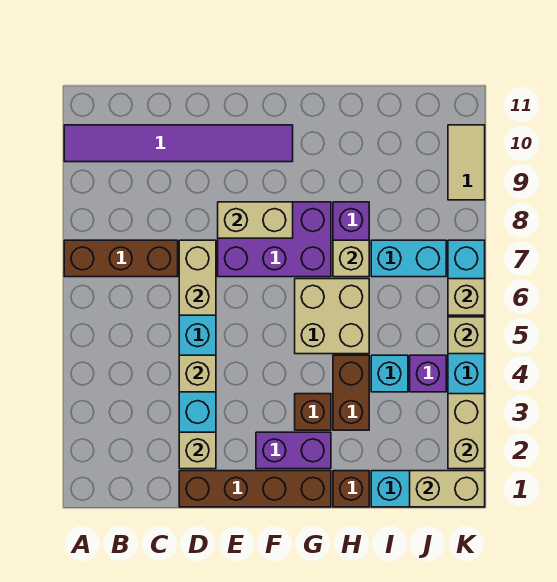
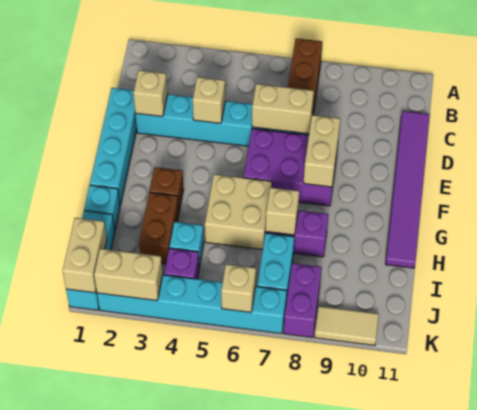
purple 1x6 tile [64,125,293,162] -> purple 1x6 tile moved to [386,111,430,268]
brown 1x4 brick [179,471,331,507] -> cyan 1x4 brick [90,88,137,205]
purple 2x3 brick [218,202,331,277] -> purple 2x3 brick turned to [244,129,338,206]
purple 1x2 brick [256,432,331,469] -> purple 1x2 brick moved to [284,263,322,338]
brown 1x1 brick [333,471,369,507] -> cyan 1x1 brick [84,185,120,230]
brown 1x2 brick [333,355,369,430] -> brown 1x2 brick turned to [139,192,179,264]
tan 1x1 brick [448,317,485,354] -> none

